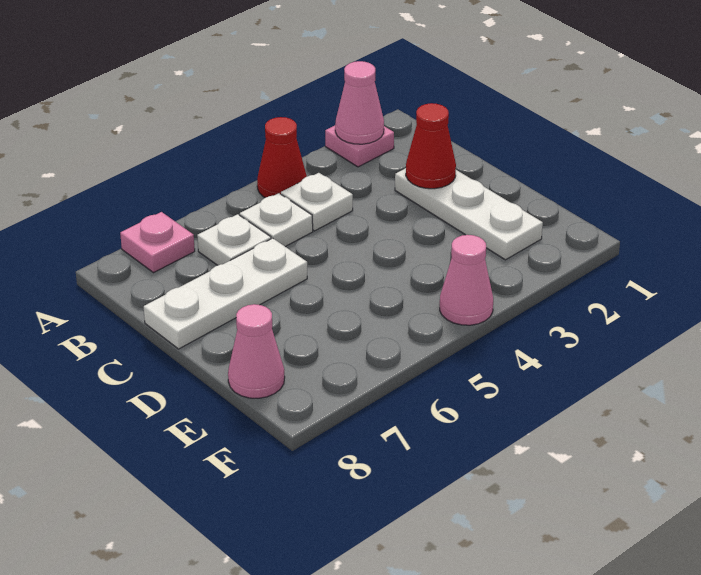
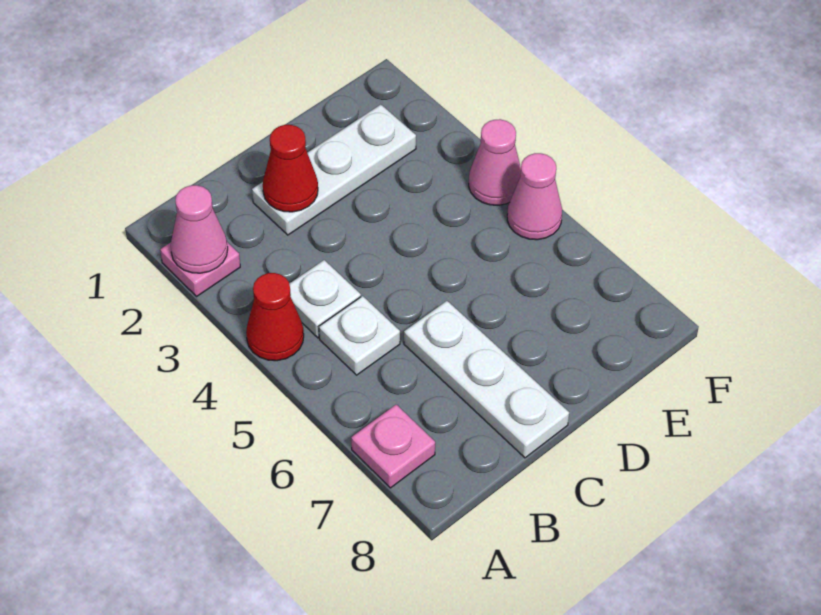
white 1x1 plate [197,214,271,265] -> none
pink 1x1 cone [228,304,285,398] -> pink 1x1 cone moved to [507,153,562,240]

